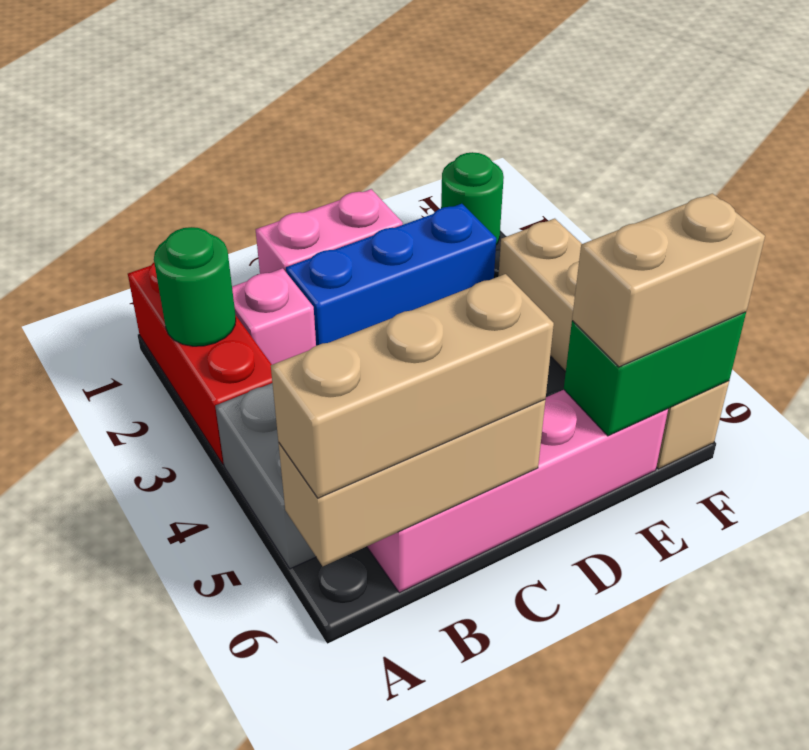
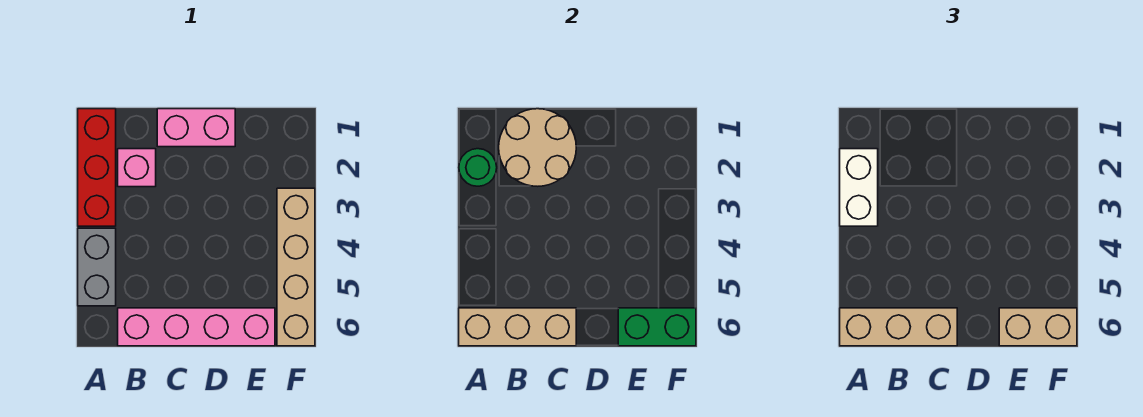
none -> white 1x2 brick [840,149,878,226]
none -> tan 2x2 round brick [499,109,576,186]
blue 1x3 brick [286,204,496,346] -> none
green 1x1 round brick [441,152,504,245] -> none

